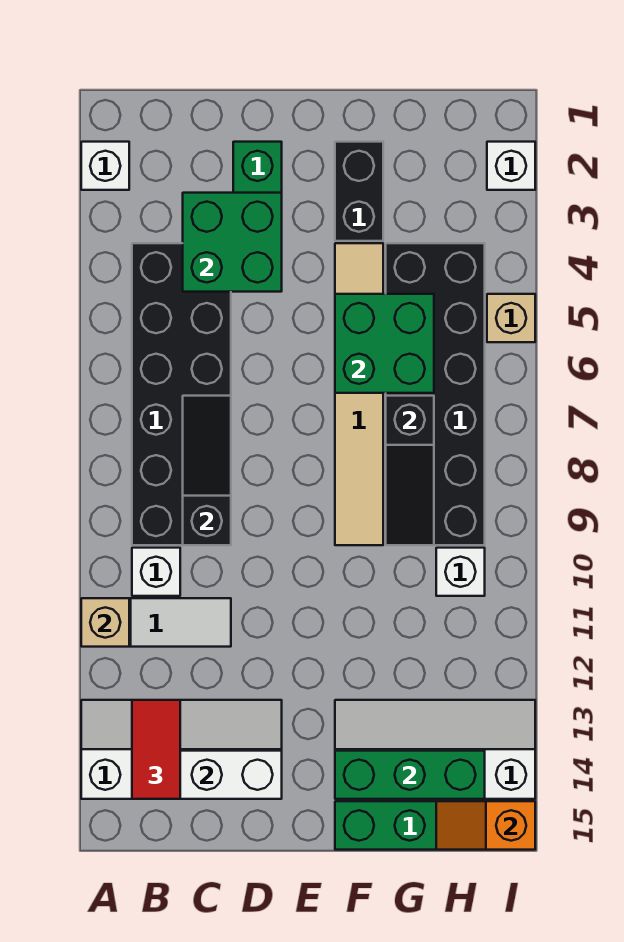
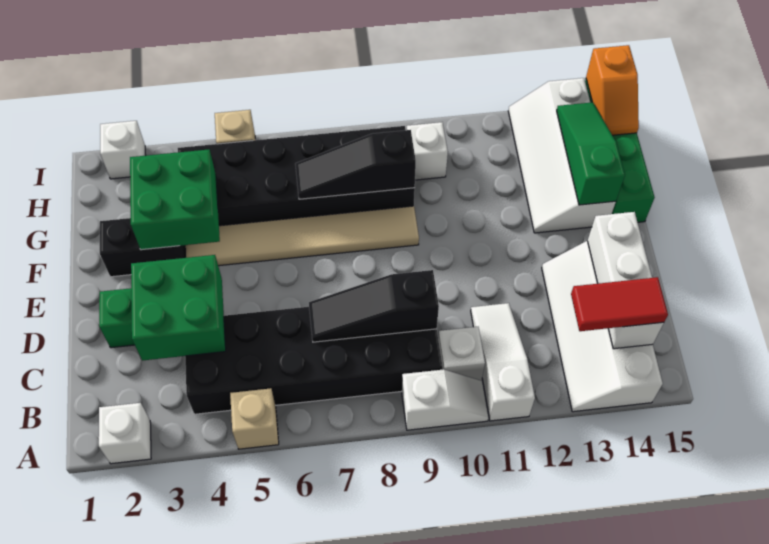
none -> white 1x2 slope [402,369,489,430]
tan 1x1 brick [81,598,129,647] -> tan 1x1 brick moved to [230,388,279,449]
green 2x2 brick [335,294,434,393] -> green 2x2 brick moved to [130,149,220,250]
green 1x3 brick [335,751,485,799] -> green 1x3 slope [557,102,625,205]
black 1x3 slope [386,396,434,545] -> black 1x3 slope turned to [295,130,416,199]

